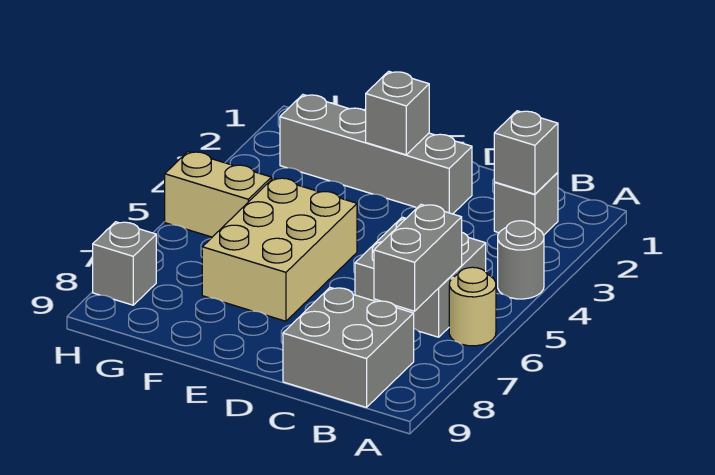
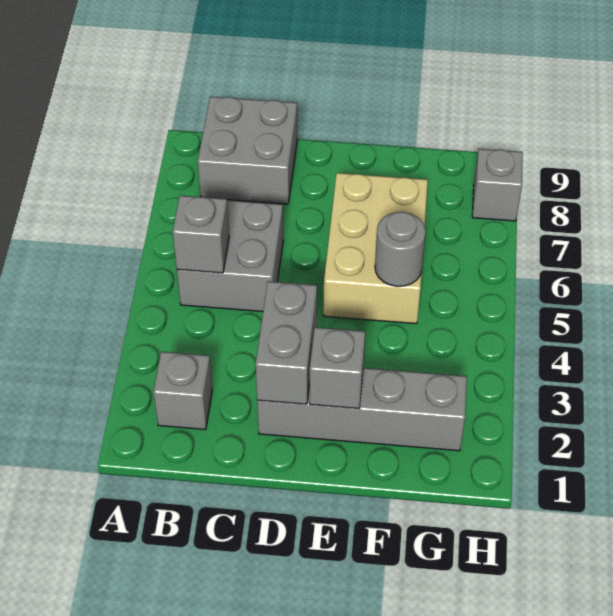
grey 1x1 round brick [498,221,544,299] -> grey 1x1 round brick moved to [375,212,425,286]
tan 1x1 round brick [449,267,496,346] -> none
grey 1x1 brick [494,111,558,194] -> grey 1x1 brick moved to [173,196,229,273]
grey 1x2 brick [374,204,462,311] -> grey 1x2 brick moved to [256,281,317,404]
tan 1x2 brick [165,152,271,237] -> none

